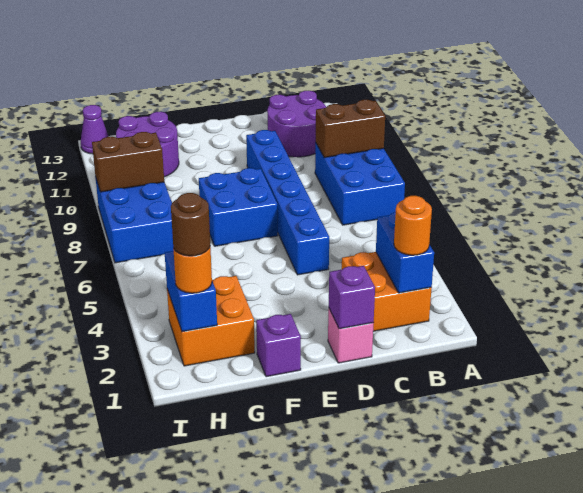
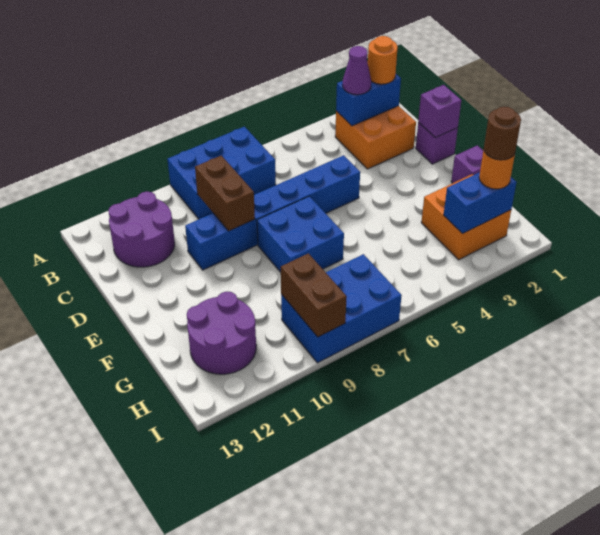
brown 1x2 brick [316,100,385,158] -> brown 1x2 brick moved to [195,156,255,231]
pink 1x1 brick [328,309,374,363] -> purple 1x1 brick [416,123,458,164]
purple 1x1 cone [81,105,109,154] -> purple 1x1 cone moved to [343,46,371,95]

